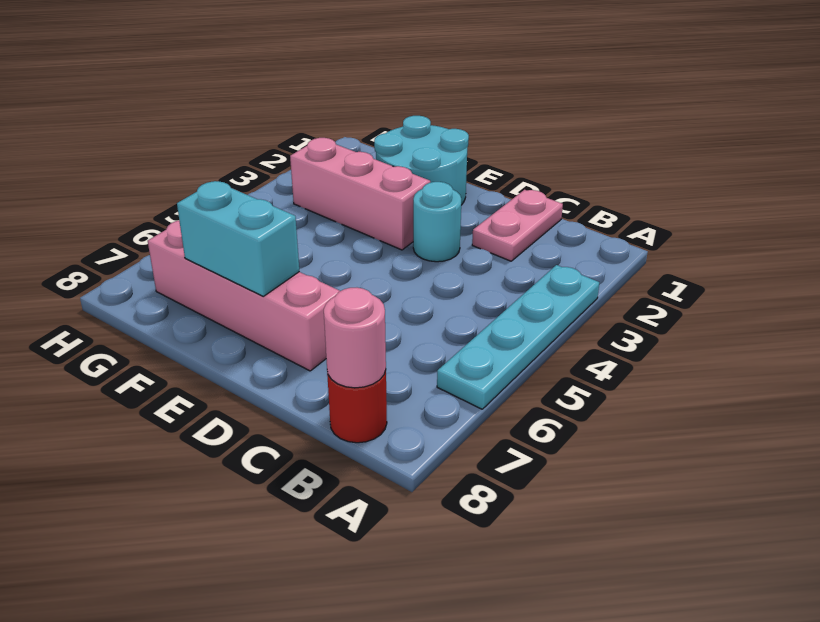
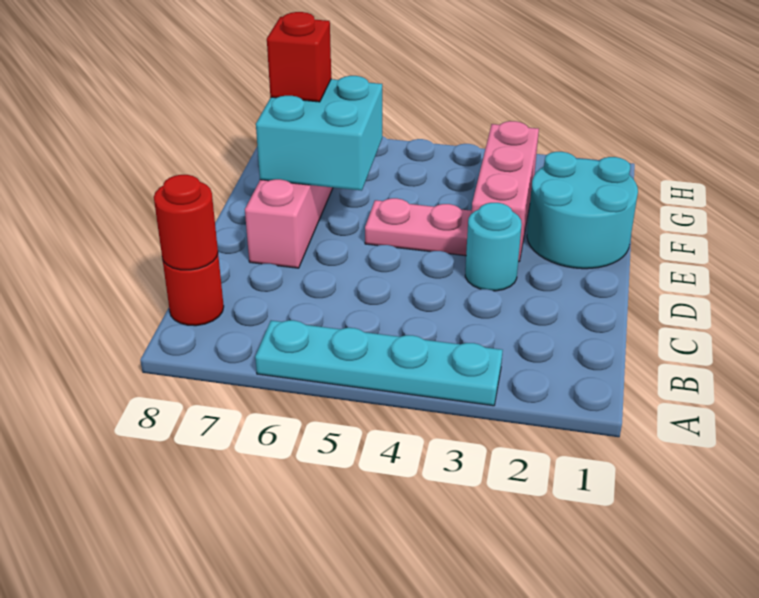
pink 1x1 round brick [324,288,386,388] -> red 1x1 round brick [154,175,218,270]
pink 1x2 plate [472,190,563,261] -> pink 1x2 plate moved to [365,198,472,256]
cyan 1x2 brick [177,181,299,296] -> cyan 2x2 brick [256,76,382,191]
none -> red 1x1 brick [267,12,331,102]

